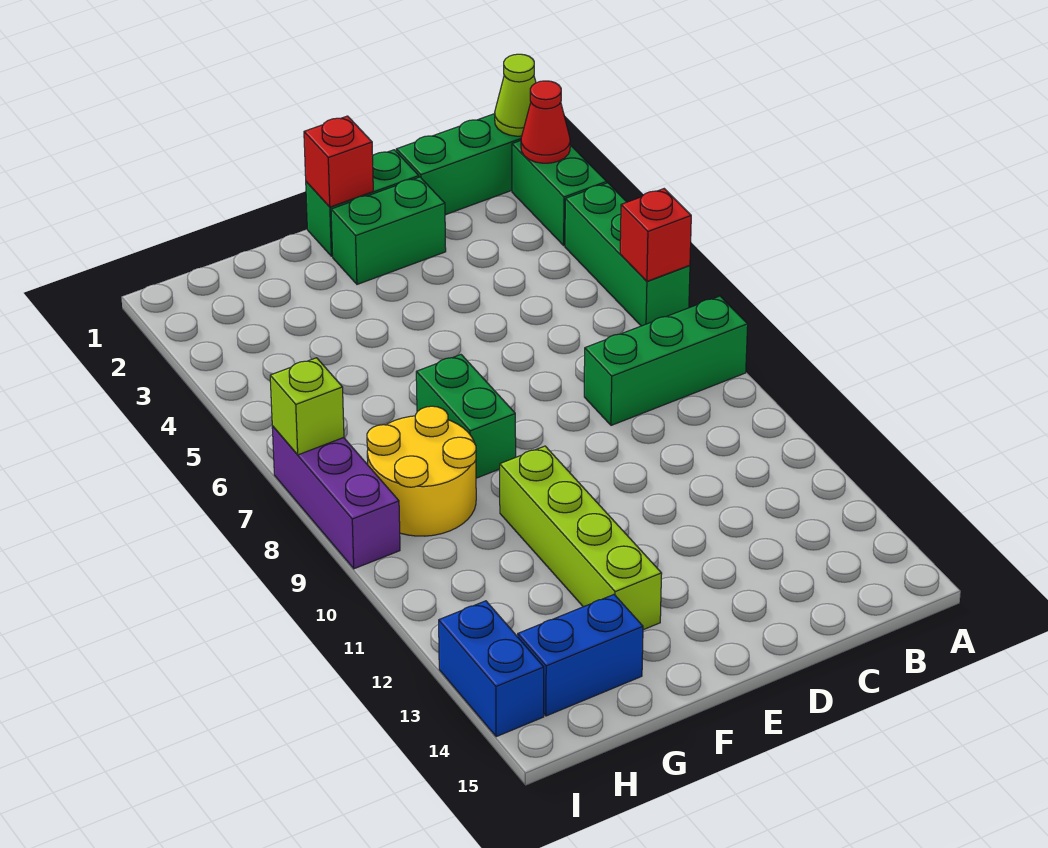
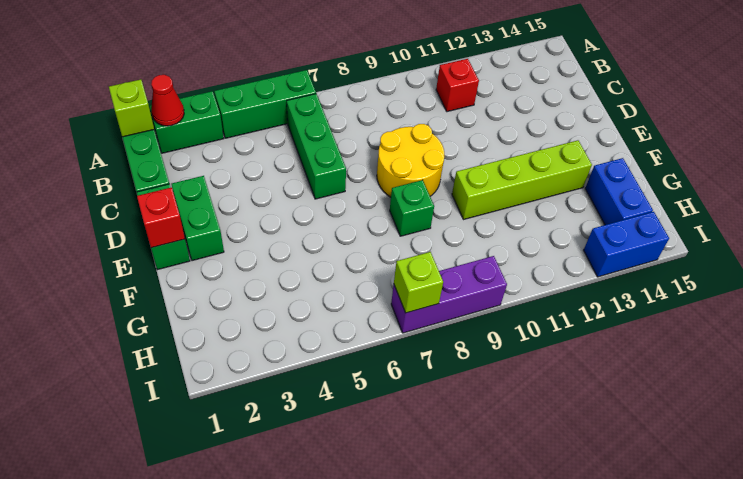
lime 1x1 cone [495,54,536,136] -> lime 1x1 brick [109,79,154,137]
red 1x1 brick [620,189,691,281] -> red 1x1 brick moved to [436,59,479,112]
green 1x3 brick [584,296,748,425] -> green 1x3 brick moved to [287,94,346,199]
green 1x2 brick [416,355,516,478] -> green 1x1 brick [390,180,434,236]
yellow 2x2 round brick [367,406,476,536] -> yellow 2x2 round brick moved to [377,124,444,197]

